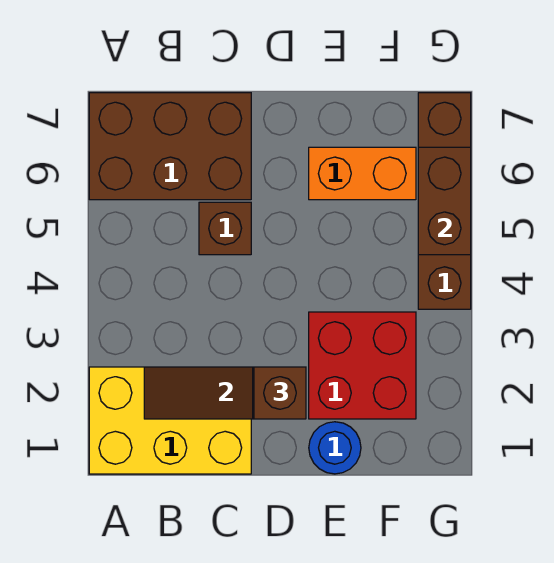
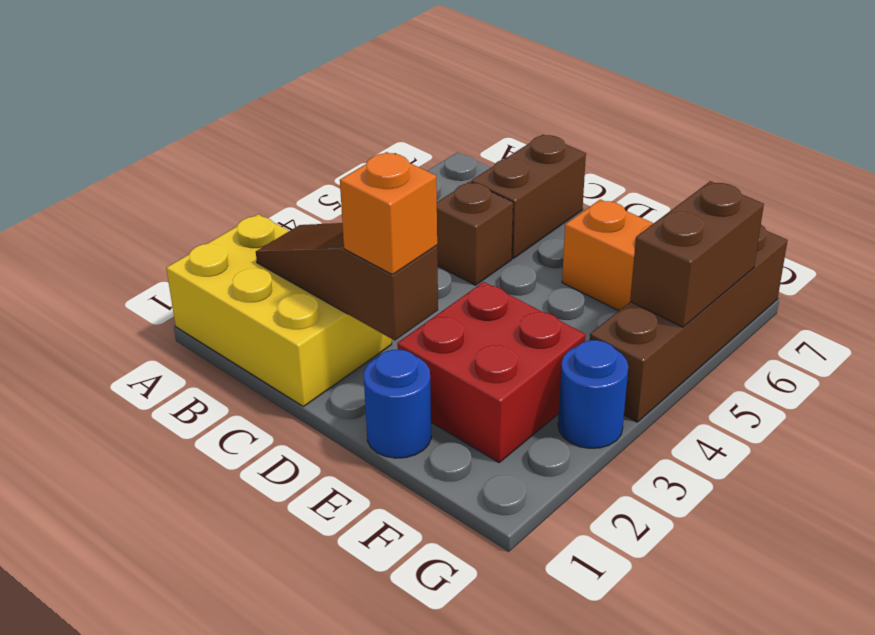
brown 2x3 brick [89,93,251,200] -> brown 1x2 brick [471,135,586,258]
brown 1x1 brick [254,367,306,419] -> orange 1x1 brick [340,152,437,275]
none -> blue 1x1 round brick [558,340,628,448]

